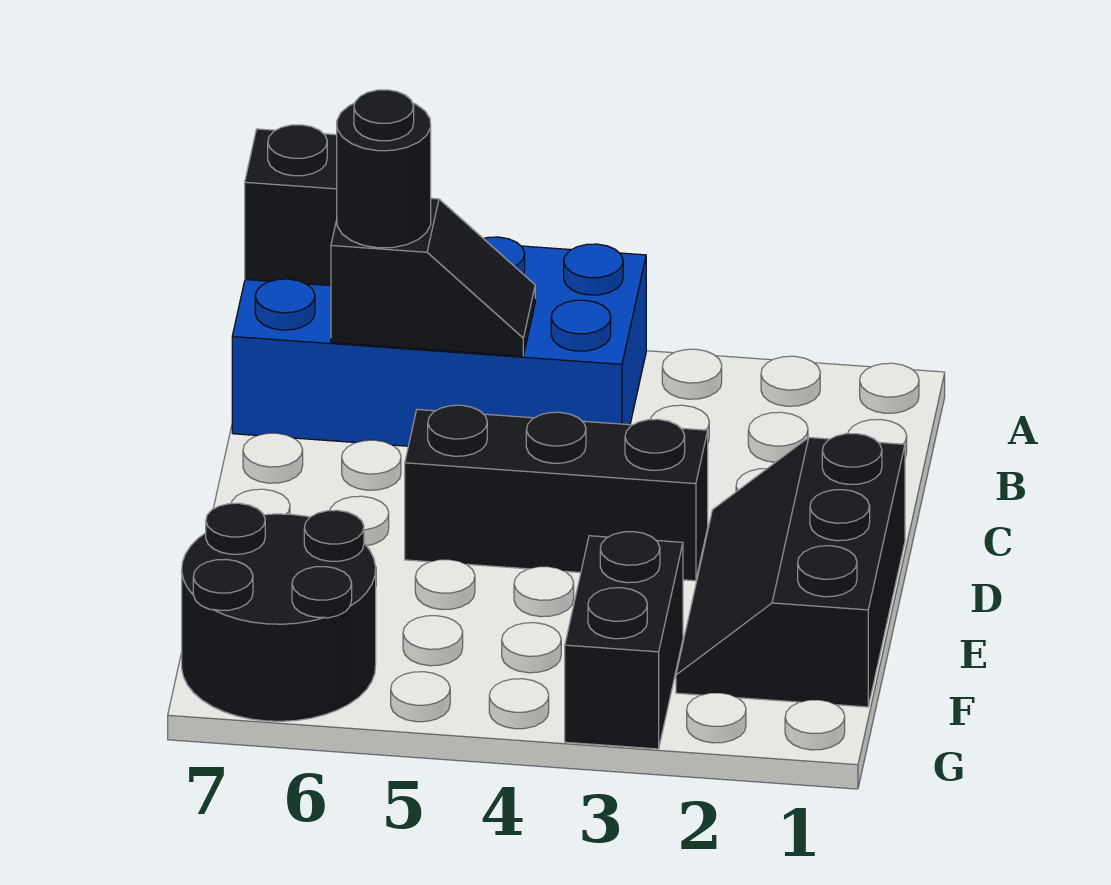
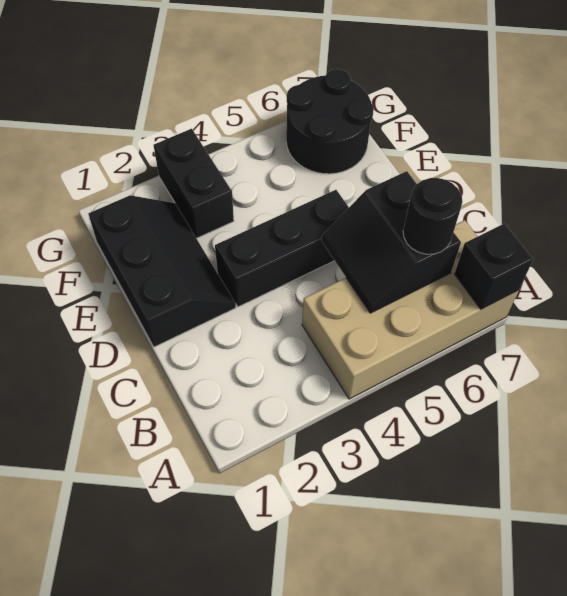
blue 2x4 brick [232,237,646,446] -> tan 2x4 brick [302,220,519,399]
black 1x2 slope [331,198,535,356] -> black 2x2 slope [322,171,461,313]

